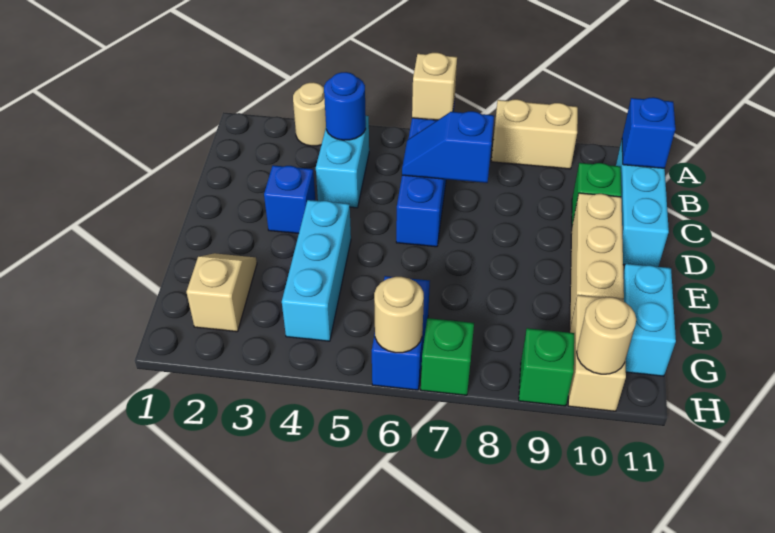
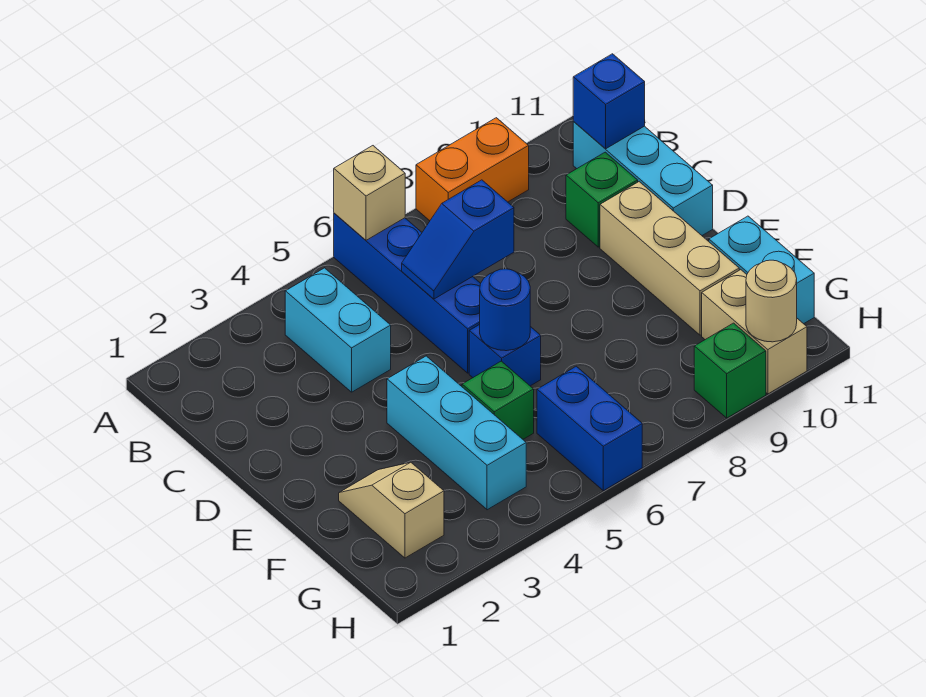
tan 1x1 round brick [293,82,326,146] -> none
tan 1x2 brick [491,99,578,169] -> orange 1x2 brick [416,118,529,221]
blue 1x1 round brick [324,72,366,140] -> blue 1x1 round brick moved to [480,269,530,351]
blue 1x1 brick [264,165,316,233] -> blue 1x1 brick moved to [469,325,541,386]
tan 1x1 round brick [374,277,424,353] -> none
green 1x1 brick [421,318,474,395] -> green 1x1 brick moved to [462,361,534,439]

